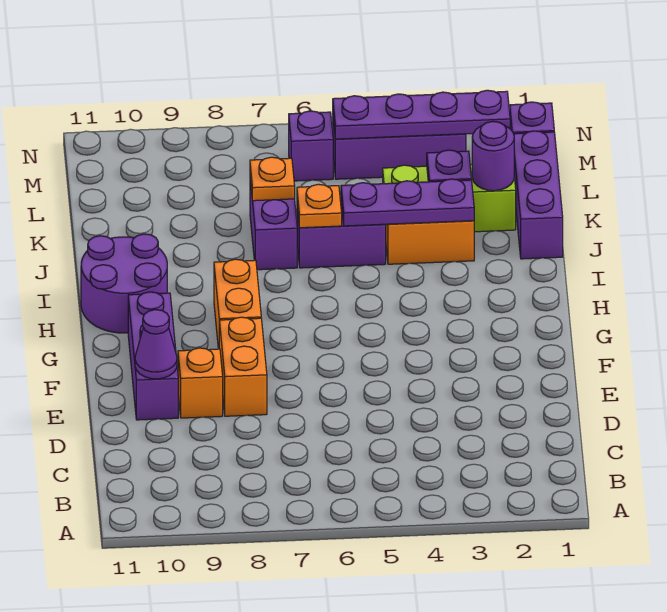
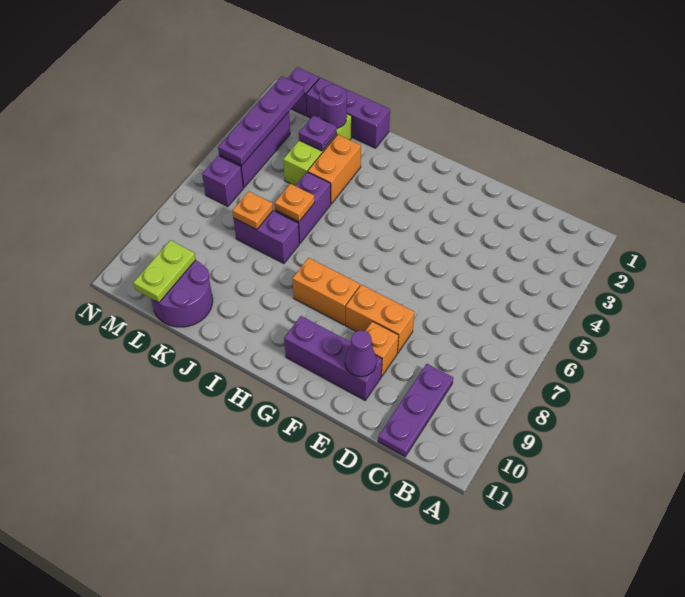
purple 2x2 round brick [81,234,167,333] -> purple 2x2 round brick moved to [151,260,213,327]
purple 1x3 plate [341,179,474,226] -> purple 1x3 plate moved to [378,364,453,457]
none -> lime 1x2 plate [133,240,196,303]

